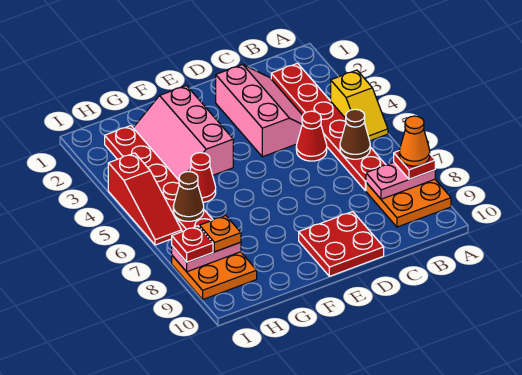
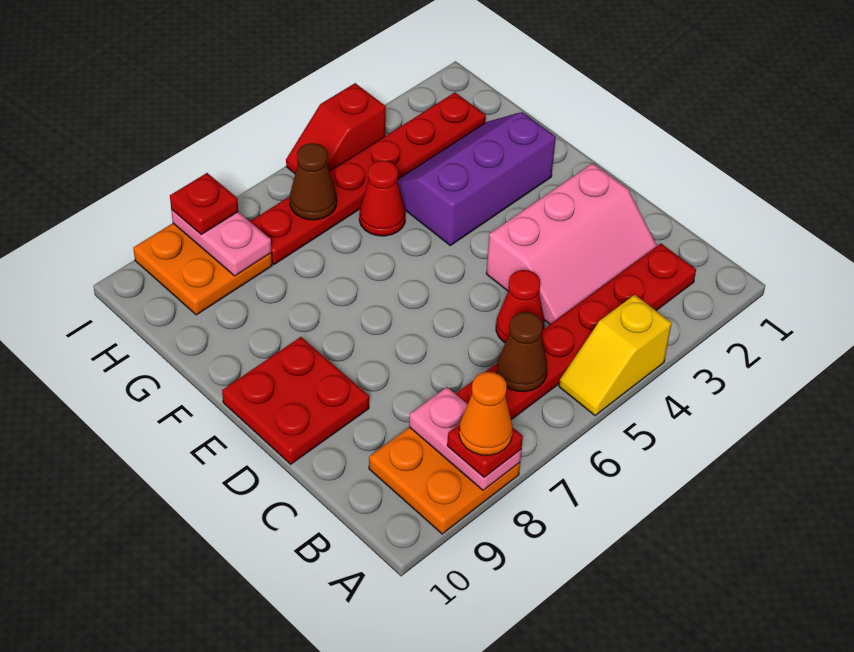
pink 2x3 slope [134,86,233,180] -> purple 2x3 slope [397,112,556,246]
orange 1x1 plate [199,215,241,252] -> none
red 1x3 slope [108,153,182,245] -> red 1x2 slope [286,83,386,173]

